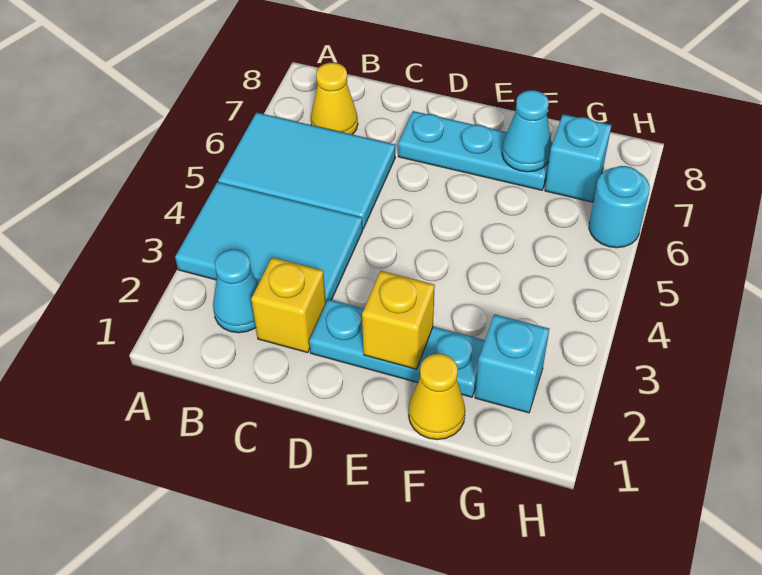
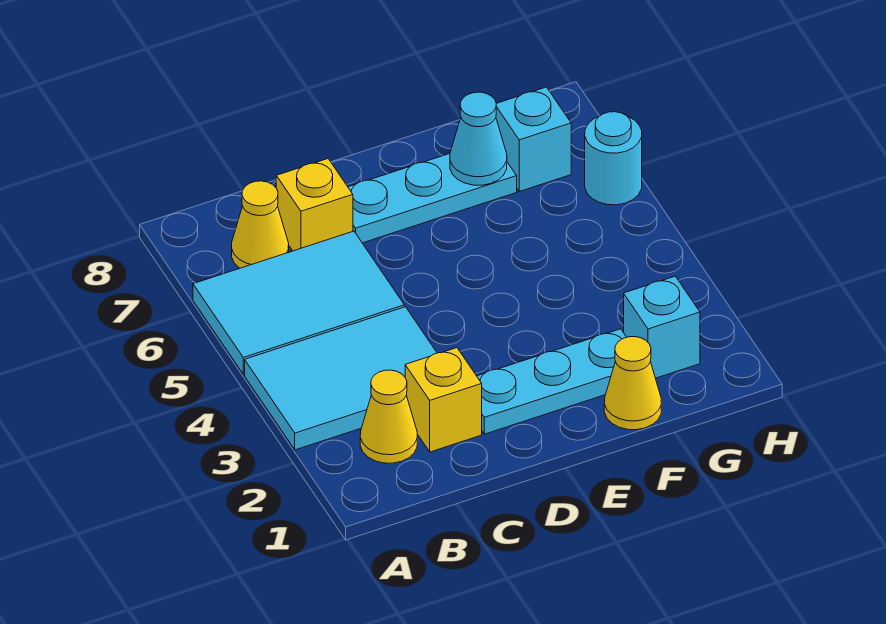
cyan 1x1 cone [213,249,258,333] -> yellow 1x1 cone [360,370,417,463]
yellow 1x1 brick [362,271,435,369] -> yellow 1x1 brick moved to [276,159,353,251]

